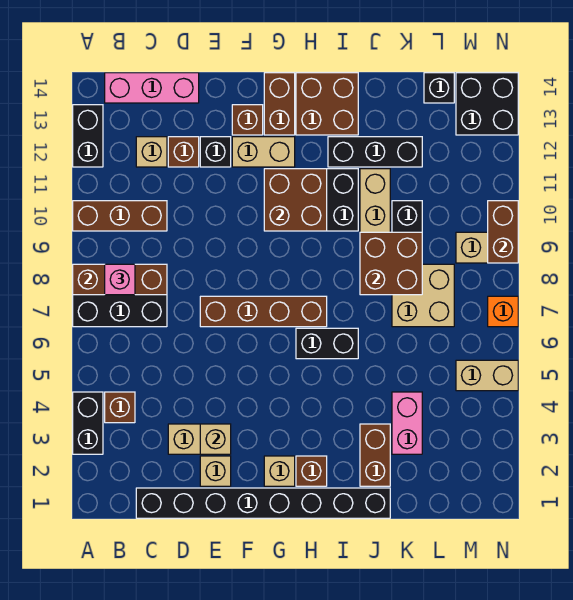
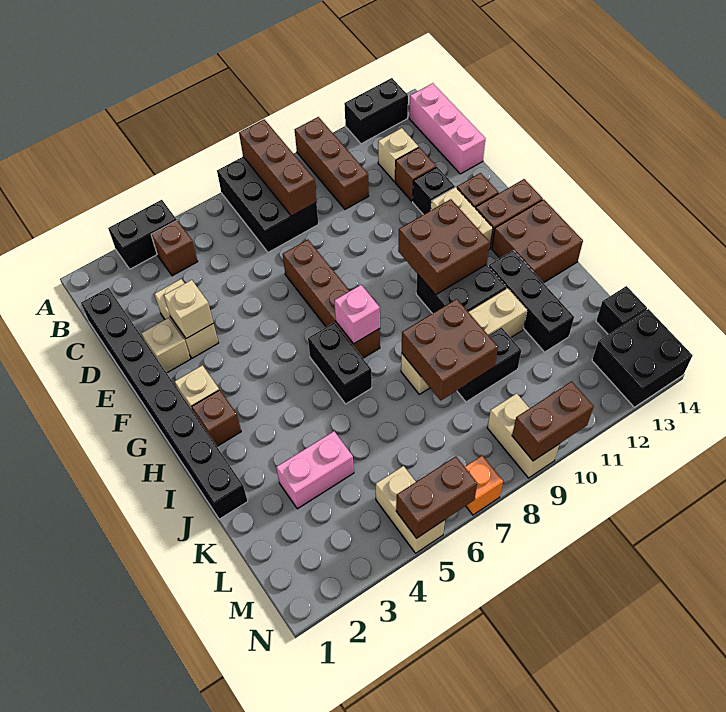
pink 1x1 brick [105,264,135,295] -> pink 1x1 brick moved to [334,285,380,344]
brown 1x2 brick [360,424,390,486] -> brown 1x2 brick moved to [396,456,477,538]
tan 2x2 brick [392,264,454,327] -> none

